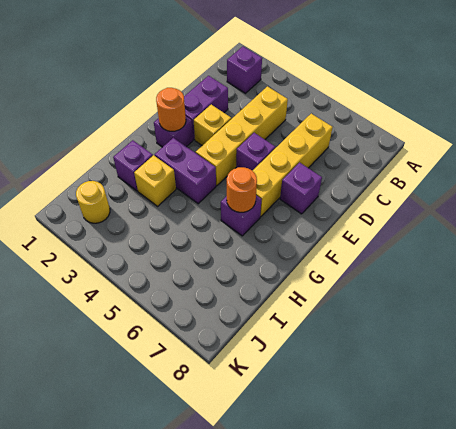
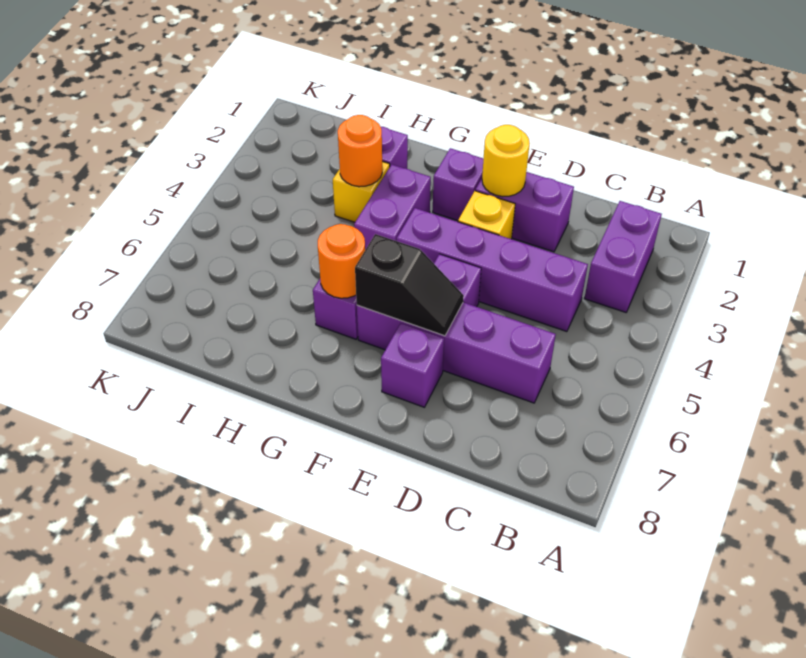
purple 1x1 brick [227,47,262,93] -> purple 1x2 brick [584,201,662,312]
yellow 1x4 brick [196,86,288,186] -> purple 1x4 brick [397,208,588,332]
yellow 1x4 brick [253,114,333,217] -> purple 1x4 brick [357,302,556,403]
none -> black 1x2 slope [355,234,464,336]
orange 1x1 round brick [156,88,186,131] -> orange 1x1 round brick moved to [338,115,382,187]
yellow 1x1 round brick [76,181,110,223] -> yellow 1x1 round brick moved to [482,125,530,197]

